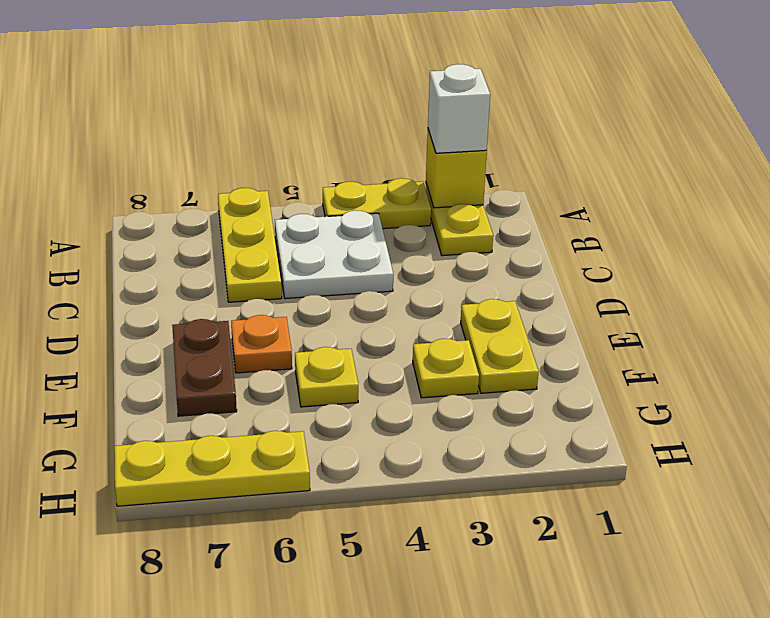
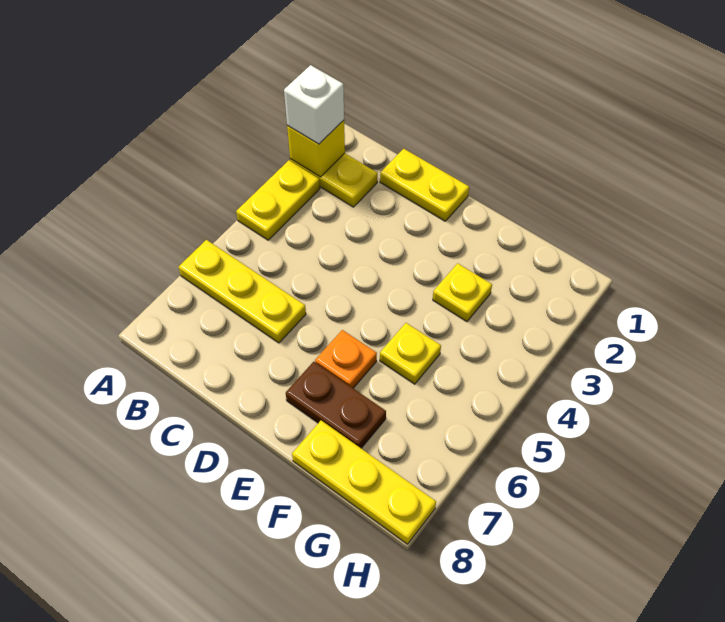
white 2x2 plate [275,211,393,299] -> none
yellow 1x2 plate [461,299,539,393] -> yellow 1x2 plate moved to [380,149,469,221]
yellow 1x3 plate [114,431,310,506] -> yellow 1x3 plate turned to [292,420,436,544]

